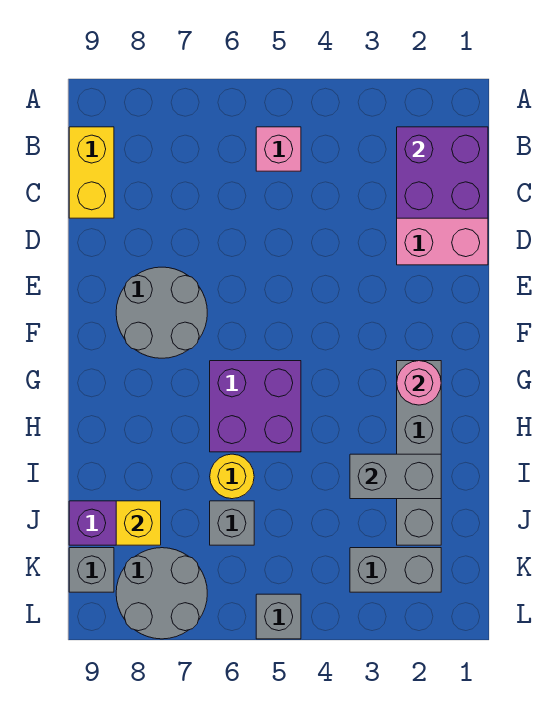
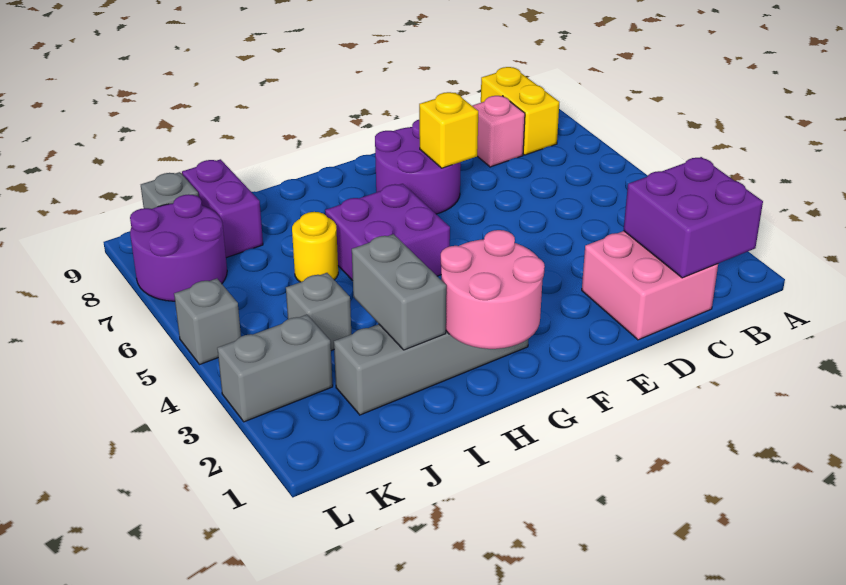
pink 1x1 brick [256,127,301,171] -> pink 1x1 brick moved to [472,96,525,167]
yellow 1x2 brick [69,127,114,218] -> yellow 1x2 brick turned to [481,67,559,155]
grey 2x2 round brick [116,267,207,358] -> purple 2x2 round brick [375,120,461,214]
pink 1x1 round brick [397,361,441,405] -> pink 2x2 round brick [441,230,545,349]
grey 1x1 brick [210,501,254,545] -> grey 1x1 brick moved to [286,273,351,351]
yellow 1x1 brick [116,501,161,545] -> yellow 1x1 brick moved to [419,92,478,168]
grey 1x2 brick [350,548,441,592] -> grey 1x2 brick turned to [217,315,333,422]
grey 2x2 round brick [116,548,207,639] -> purple 2x2 round brick [130,194,227,301]

